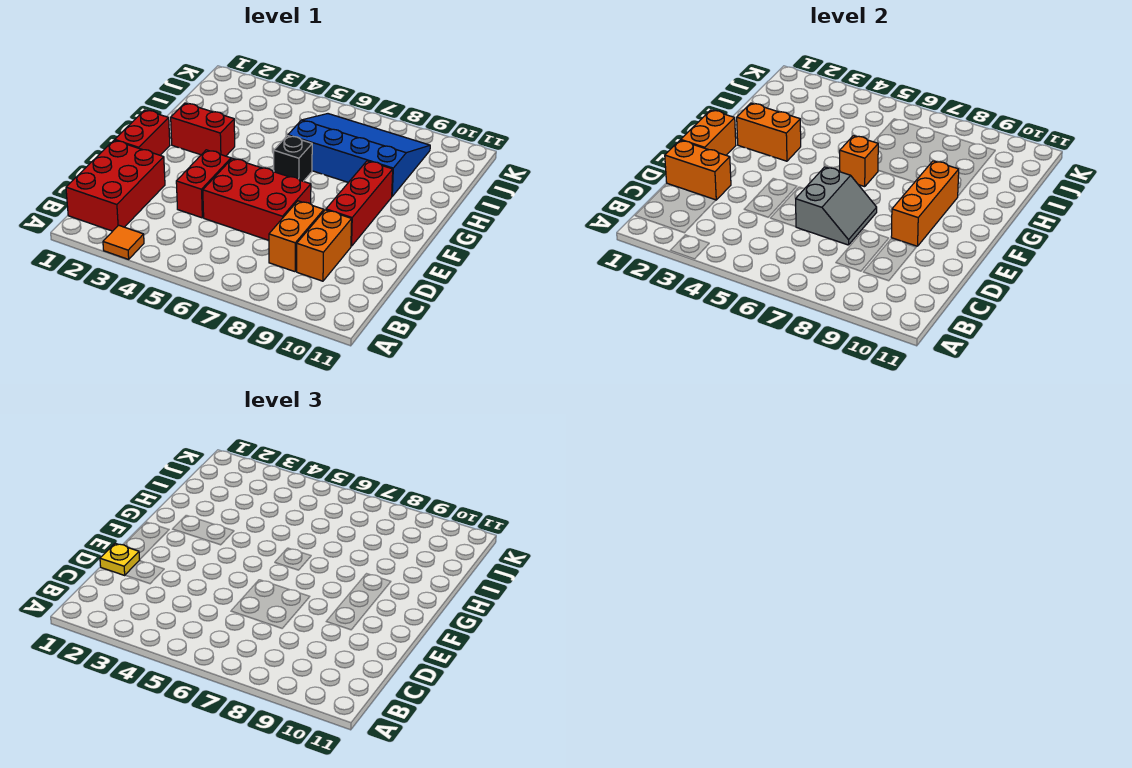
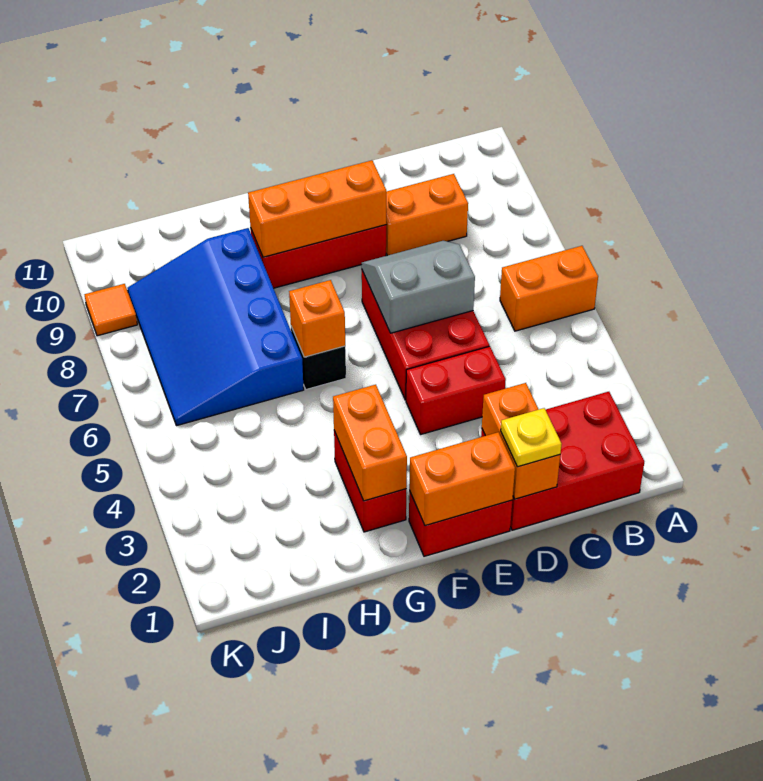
orange 1x1 tile [103,225,144,259] -> orange 1x1 tile moved to [84,284,137,336]
orange 1x2 brick [269,201,324,272] -> orange 1x2 brick moved to [500,246,598,331]

